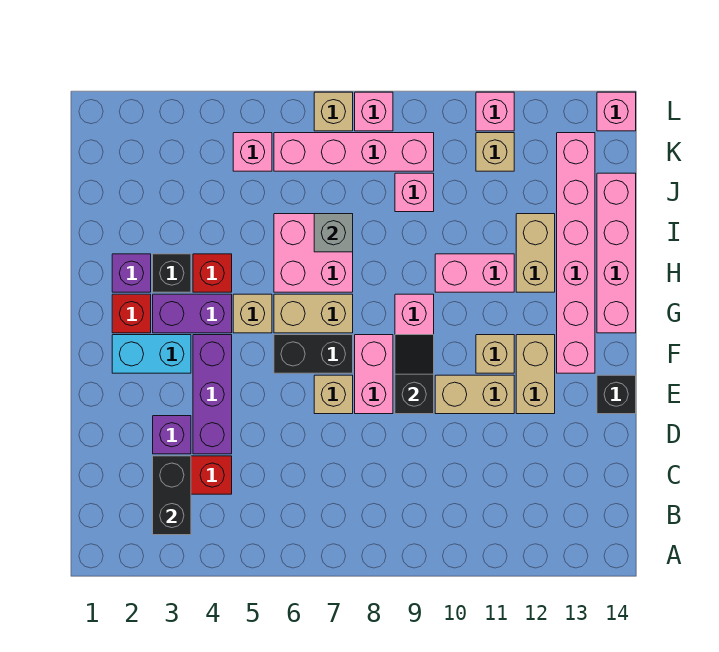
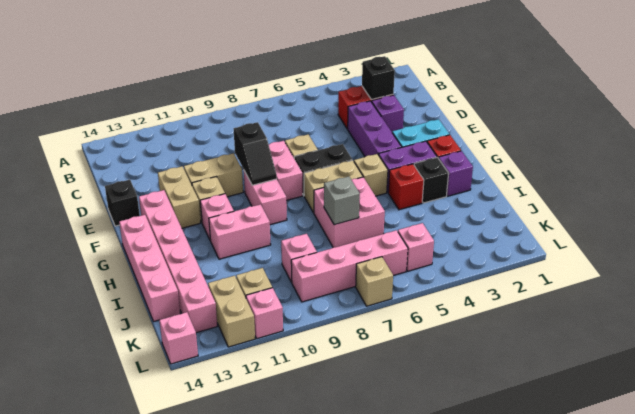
black 1x2 brick [153,456,191,535] -> black 1x1 brick [362,56,395,100]
tan 1x2 brick [516,214,555,292] -> tan 1x2 brick moved to [208,276,255,347]
pink 1x1 brick [355,92,393,131] -> pink 1x1 brick moved to [200,194,234,241]

